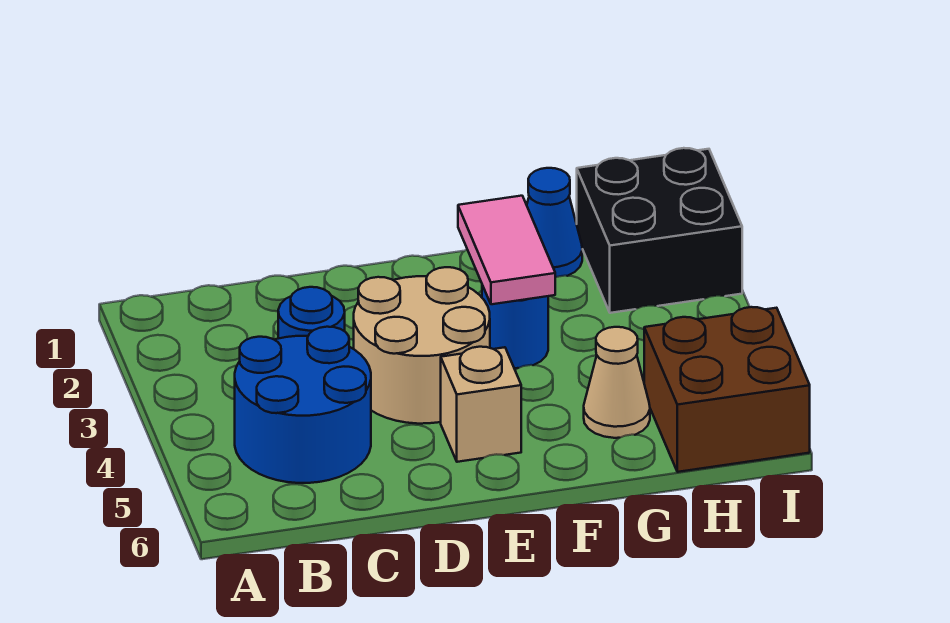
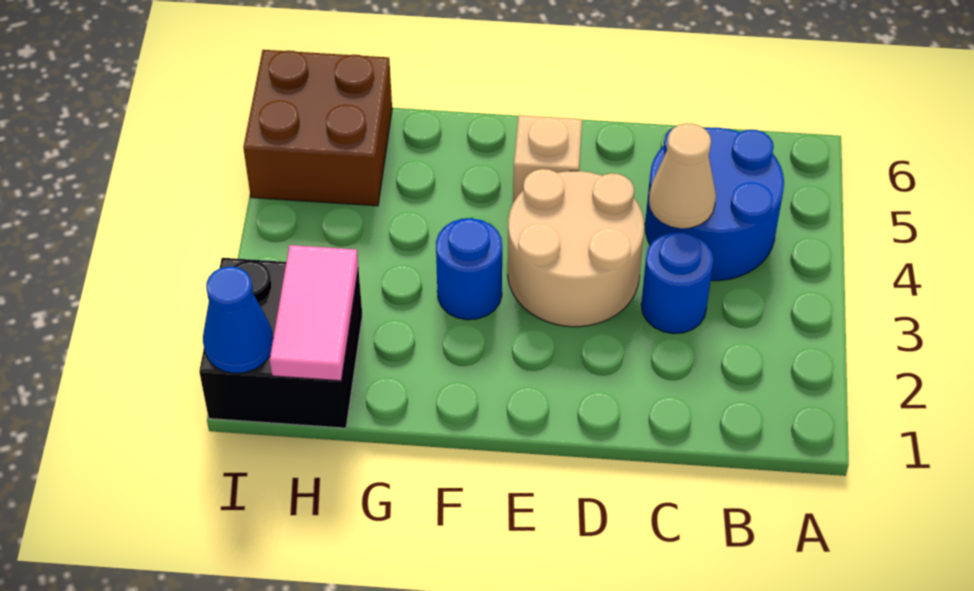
pink 1x2 tile [458,196,555,304] -> pink 1x2 tile moved to [270,245,358,381]
blue 1x1 cone [527,168,582,278] -> blue 1x1 cone moved to [203,266,273,373]
tan 1x1 cone [584,327,650,438] -> tan 1x1 cone moved to [649,123,716,228]

